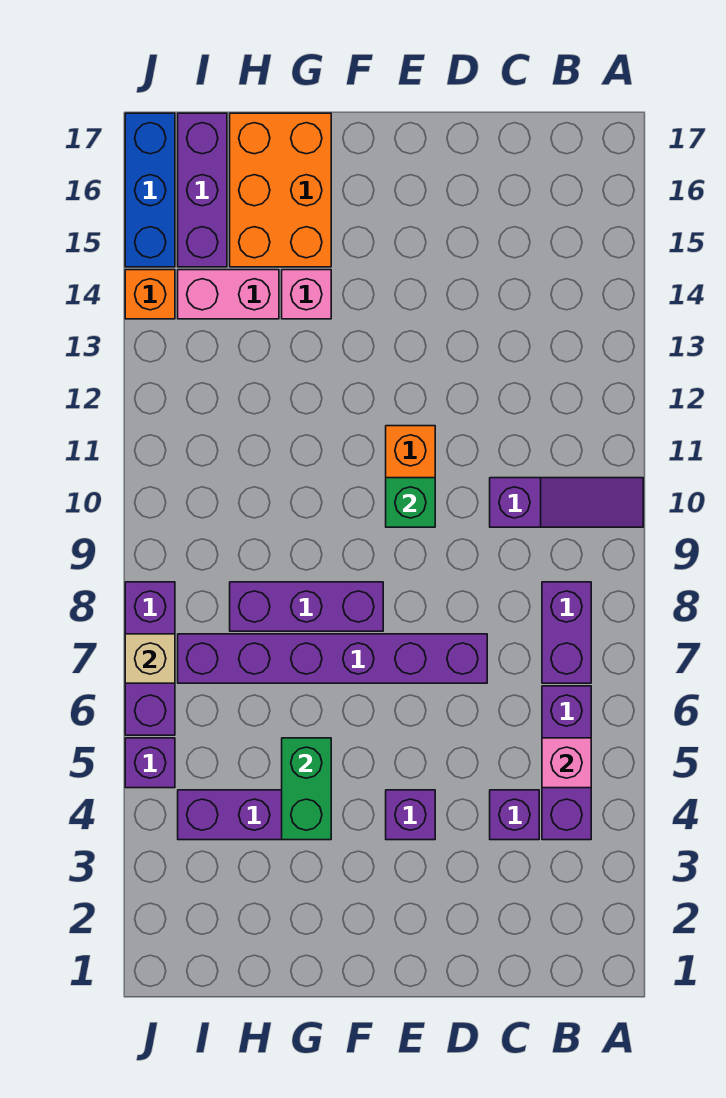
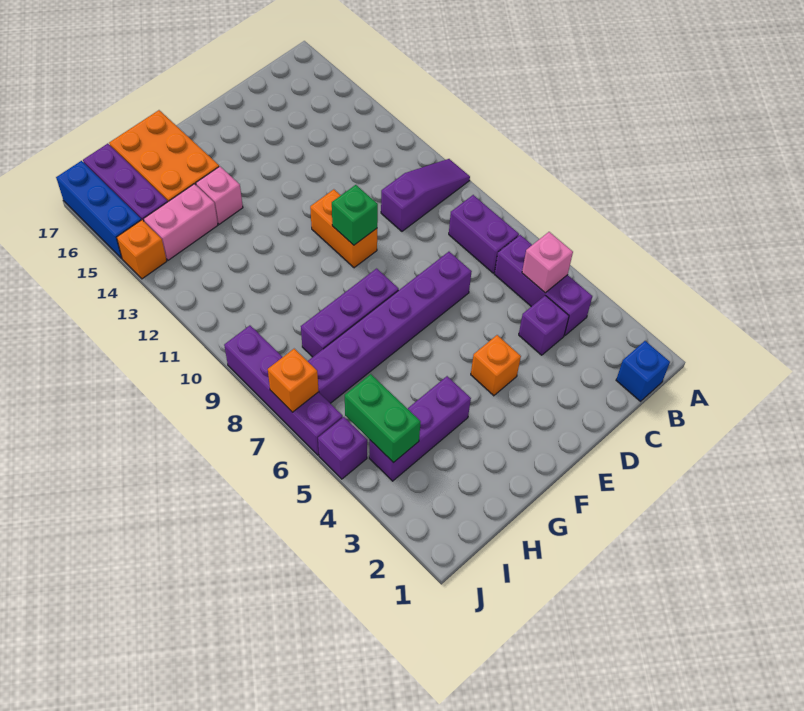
none -> blue 1x1 brick [616,341,670,401]
purple 1x1 brick [386,790,435,840] -> orange 1x1 brick [471,335,521,396]
green 1x2 brick [282,738,331,840] -> green 1x2 brick moved to [345,374,421,463]
purple 1x3 brick [125,582,175,735] -> purple 1x4 brick [224,326,343,455]
tan 1x1 brick [125,634,175,683] -> orange 1x1 brick [268,349,319,412]

